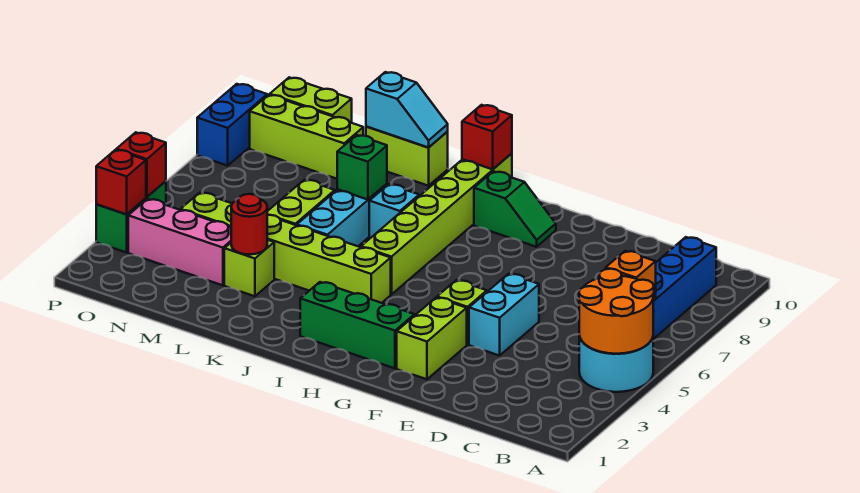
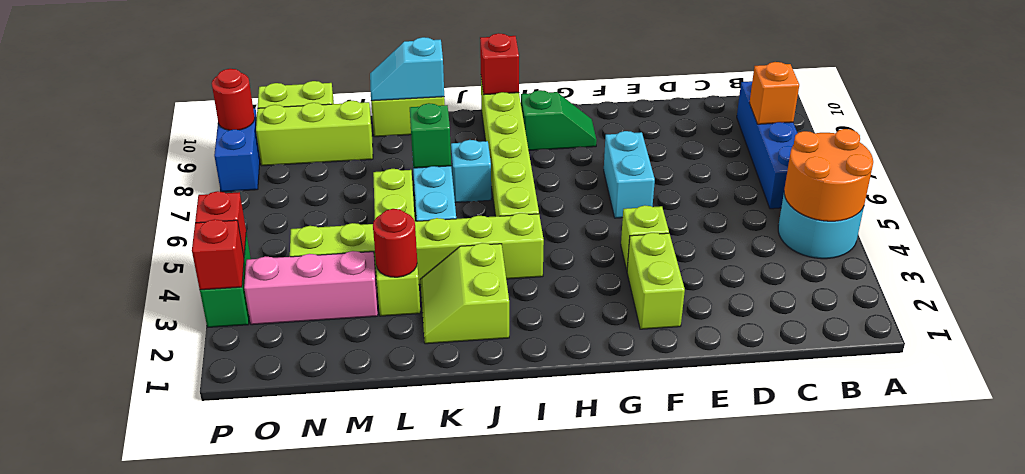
orange 1x1 brick [606,251,656,301] -> orange 1x1 brick moved to [749,62,799,124]
cyan 1x2 brick [469,274,539,356] -> cyan 1x2 brick moved to [604,131,655,218]
green 1x3 brick [300,282,414,368] -> none
none -> lime 2x2 slope [420,243,509,344]
cyan 1x2 slope [366,72,448,148] -> cyan 1x2 slope turned to [370,37,444,101]
none -> red 1x1 round brick [212,69,255,130]

